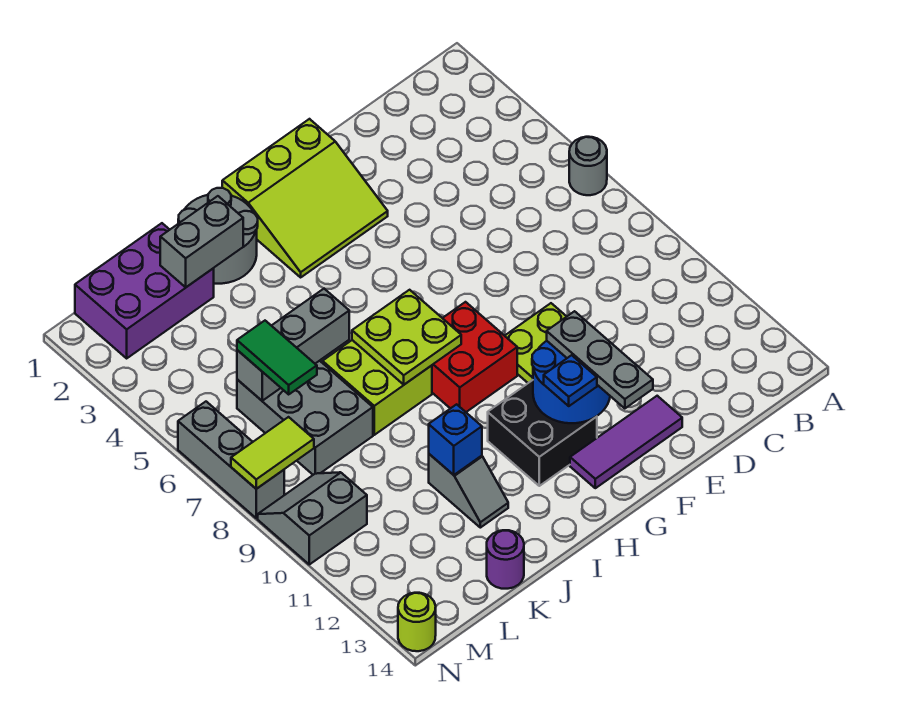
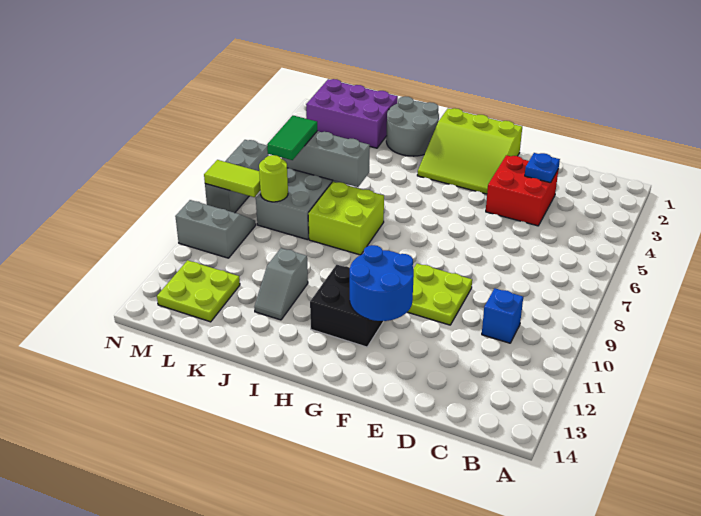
grey 1x1 round brick [569,137,607,195] -> none
purple 1x3 tile [570,396,682,488] -> none
grey 1x3 plate [547,311,653,409] -> none
red 2x2 brick [432,302,517,412] -> red 2x2 brick moved to [486,155,559,226]
blue 1x1 plate [544,355,597,406] -> blue 1x1 plate moved to [525,153,560,183]
lime 2x2 plate [352,290,461,385] -> lime 2x2 plate moved to [157,260,240,322]
grey 1x2 brick [160,196,243,287] -> none
blue 1x1 brick [429,404,482,475] -> blue 1x1 brick moved to [482,288,523,343]
purple 1x1 round brick [487,530,524,589] -> none
lime 1x1 round brick [398,593,436,651] -> lime 1x1 round brick moved to [259,155,288,202]

